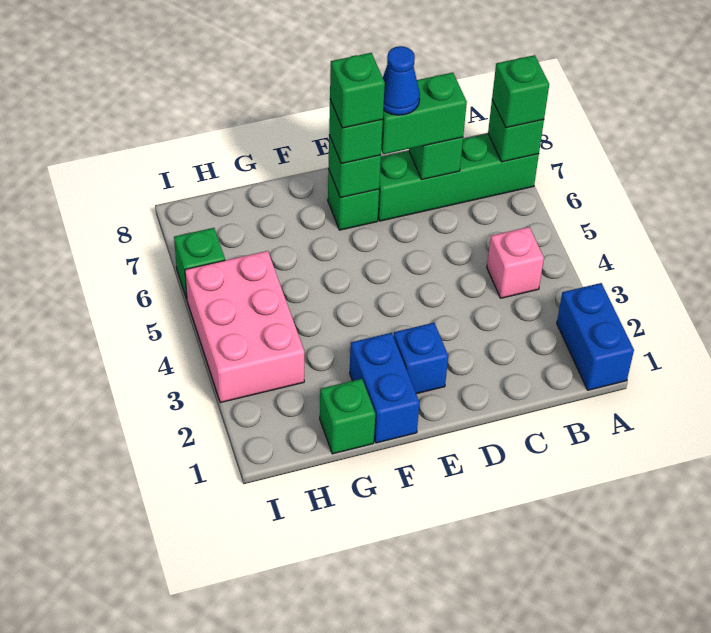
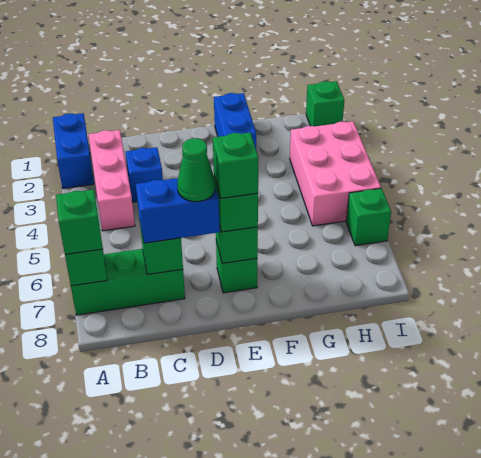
green 1x4 brick [378,134,539,221] -> green 1x3 brick [71,249,185,315]
pink 1x1 brick [487,227,544,298] -> pink 1x3 brick [88,130,135,231]
green 1x2 brick [381,73,467,154] -> blue 1x2 brick [136,178,220,243]
blue 1x1 cone [383,46,420,115] -> green 1x1 cone [177,138,215,202]
blue 1x1 brick [393,323,448,394] -> blue 1x1 brick moved to [126,147,163,202]
green 1x1 brick [320,379,375,454] -> green 1x1 brick moved to [306,81,344,126]

